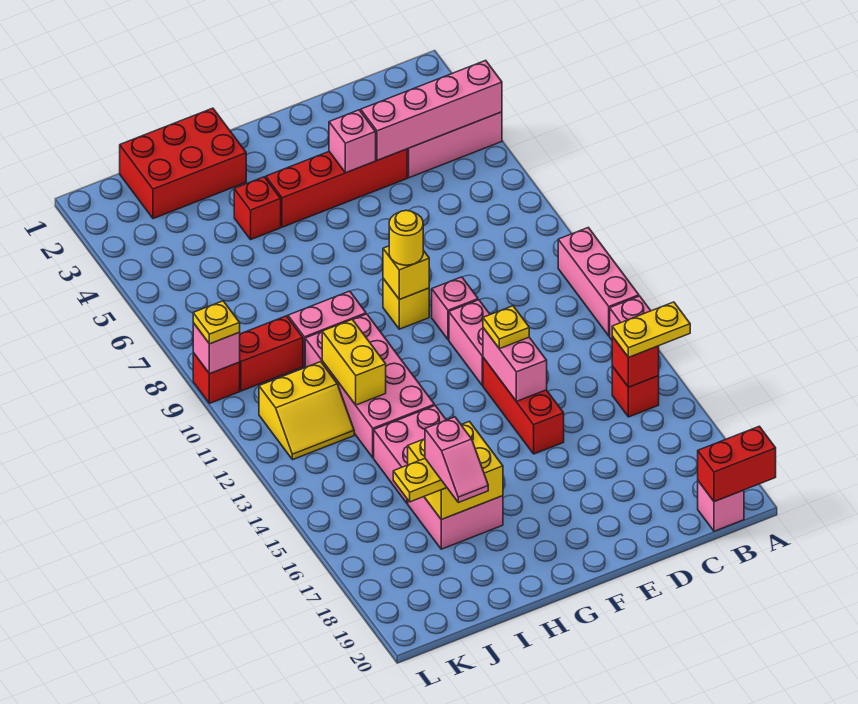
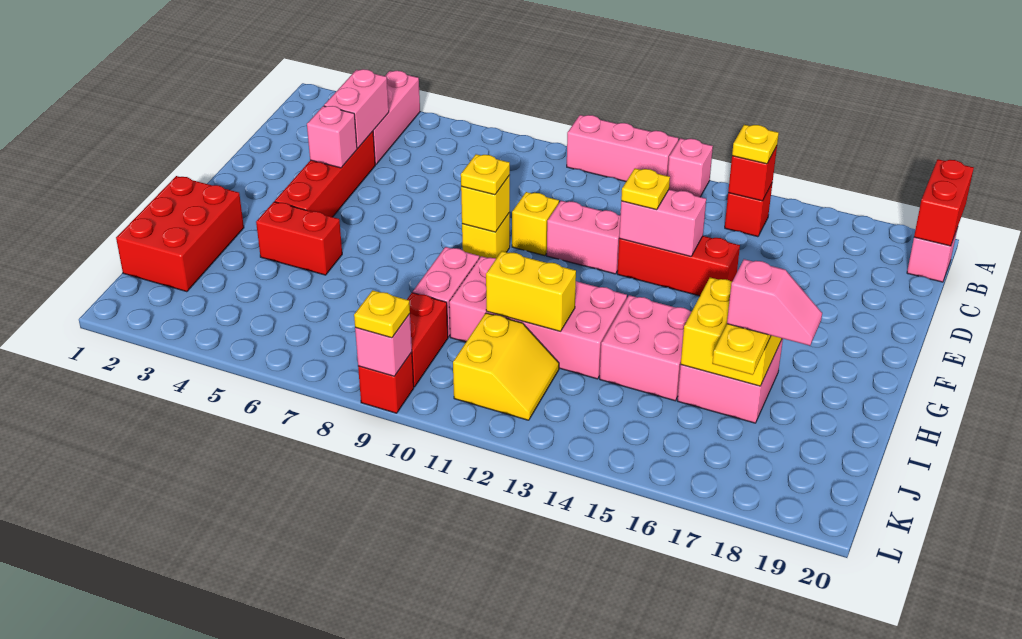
pink 1x4 brick [361,60,502,160] -> pink 1x2 brick [324,69,389,148]
yellow 1x2 plate [612,302,690,357] -> yellow 1x1 plate [732,125,779,164]
pink 1x1 brick [432,277,478,340] -> yellow 1x1 brick [512,192,559,256]
yellow 1x1 round brick [389,210,423,265] -> yellow 1x1 plate [461,154,510,195]
red 1x1 brick [234,177,281,239] -> red 1x2 brick [256,202,342,275]

